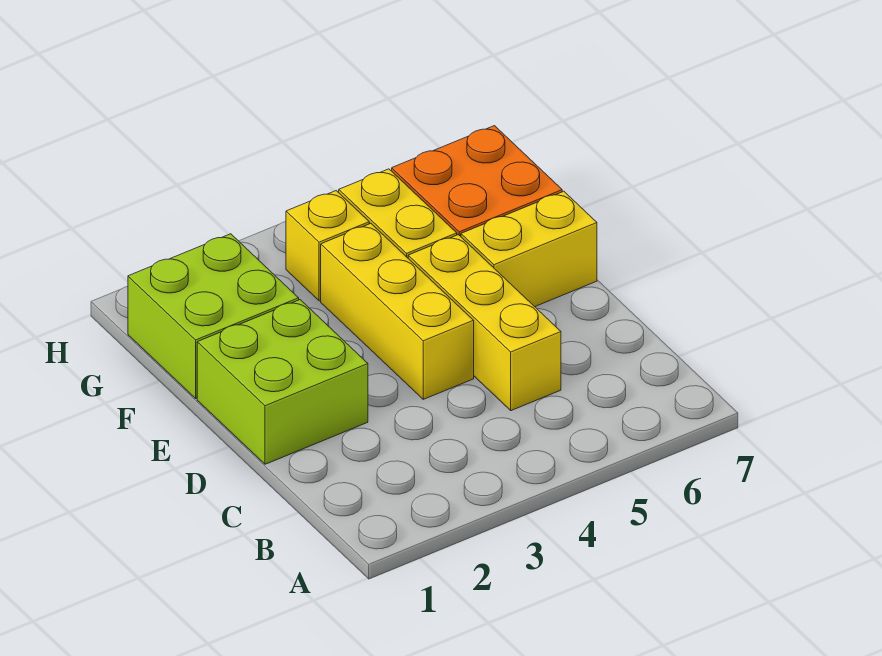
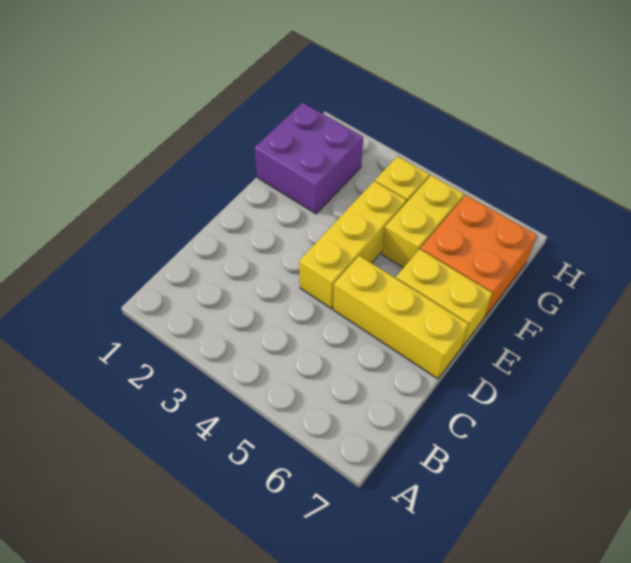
yellow 1x3 brick [408,235,561,411] -> yellow 1x3 brick turned to [333,256,469,379]
lime 2x2 brick [197,300,368,464] -> none
lime 2x2 brick [128,234,299,398] -> purple 2x2 brick [255,103,363,214]

